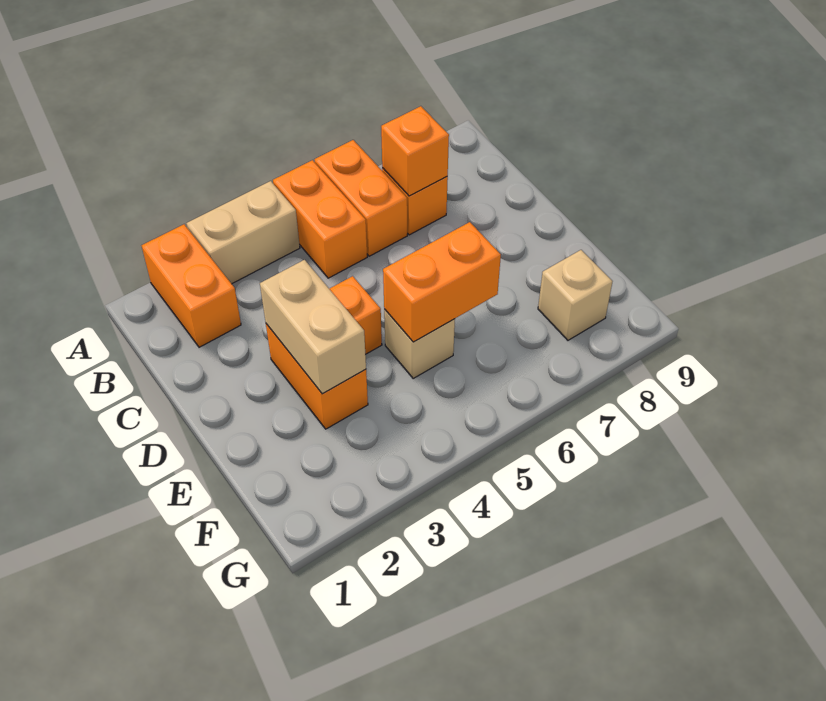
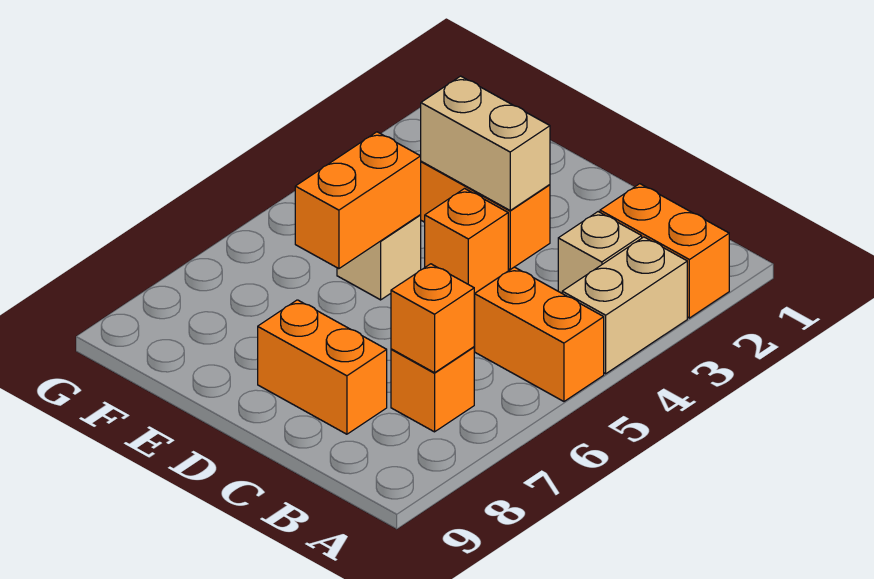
orange 1x2 brick [314,140,407,256] -> orange 1x2 brick moved to [258,300,387,434]
tan 1x1 brick [538,250,612,340] -> tan 1x1 brick moved to [558,212,642,293]

